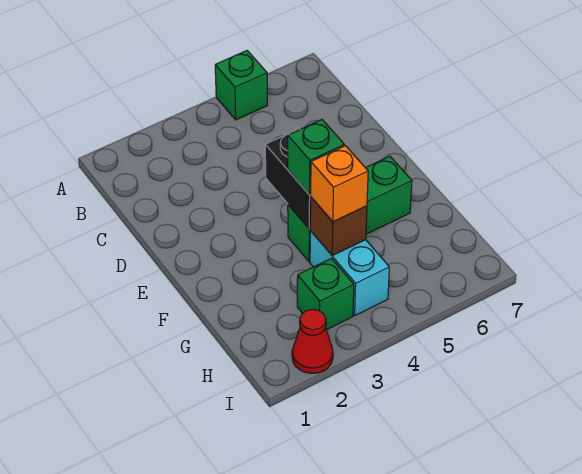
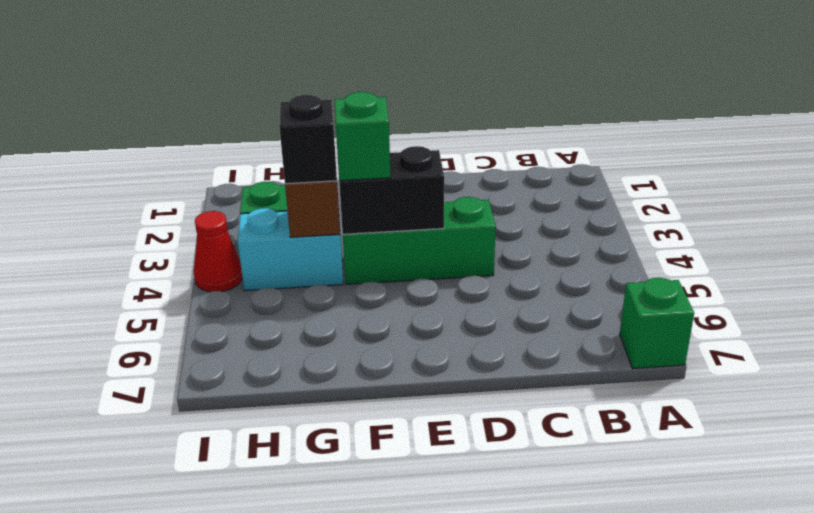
green 1x1 brick [215,51,267,120] -> green 1x1 brick moved to [620,278,694,368]
green 1x3 brick [288,156,412,262] -> green 1x3 brick turned to [343,197,496,284]
orange 1x1 brick [311,146,368,222] -> black 1x1 brick [279,95,337,184]
red 1x1 cone [292,309,333,373] -> red 1x1 cone moved to [194,211,242,292]

